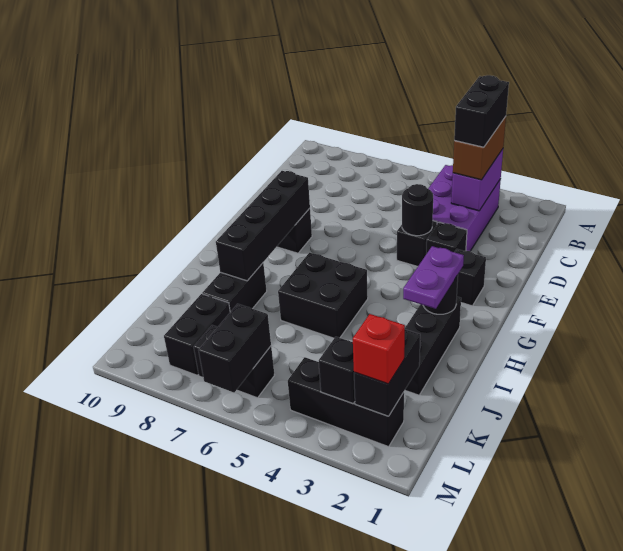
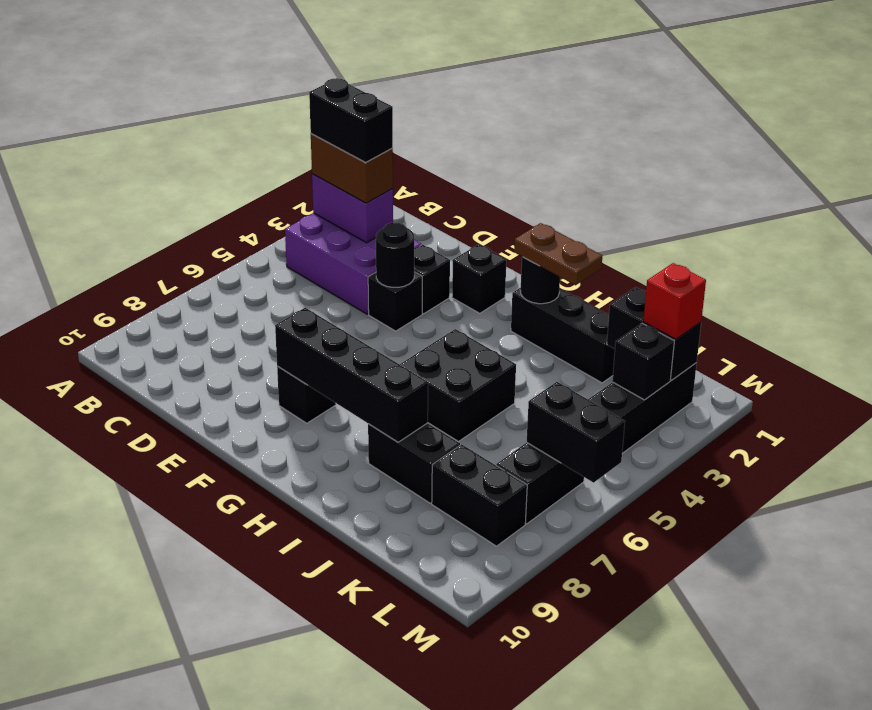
purple 1x2 plate [403,246,464,309] -> brown 1x2 plate [514,223,602,285]

